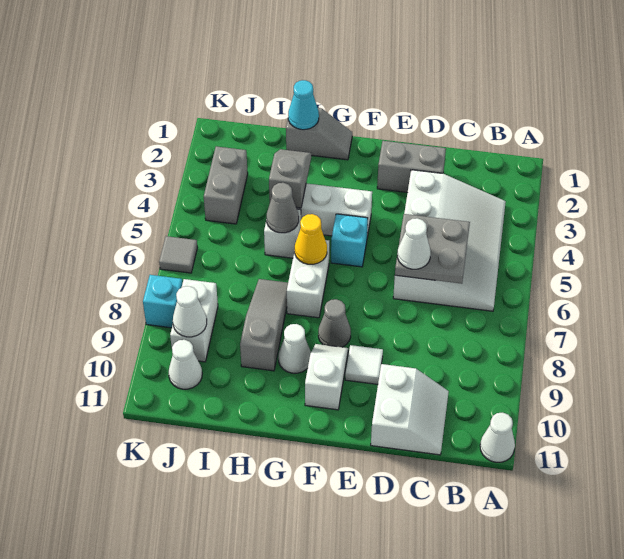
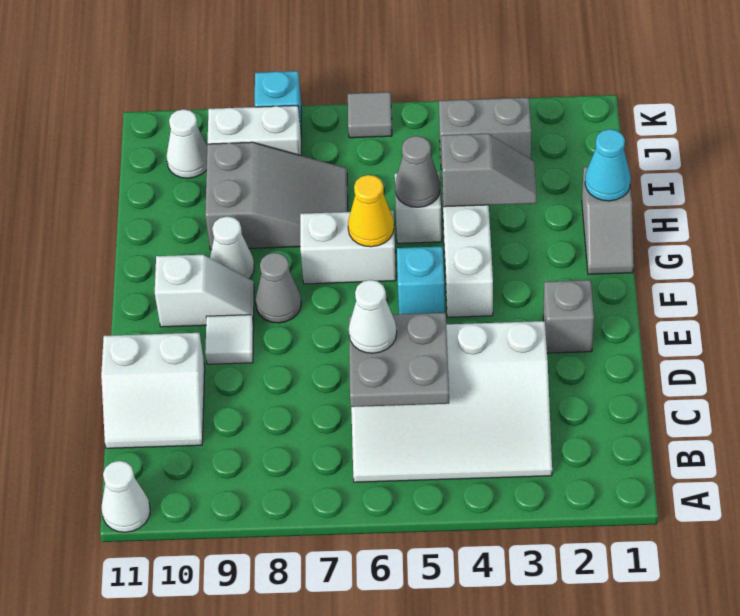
grey 1x2 brick [377,141,446,193] -> grey 1x1 brick [543,280,594,353]
grey 1x3 slope [240,279,288,371] -> grey 2x3 slope [205,142,348,250]
white 1x1 cone [173,286,207,337] -> none

